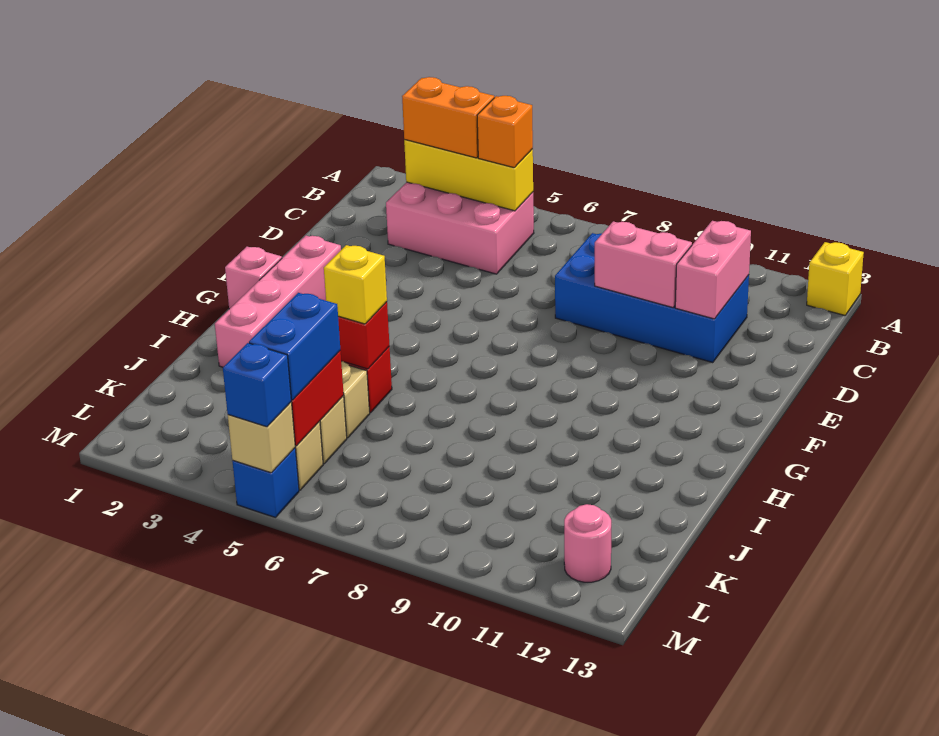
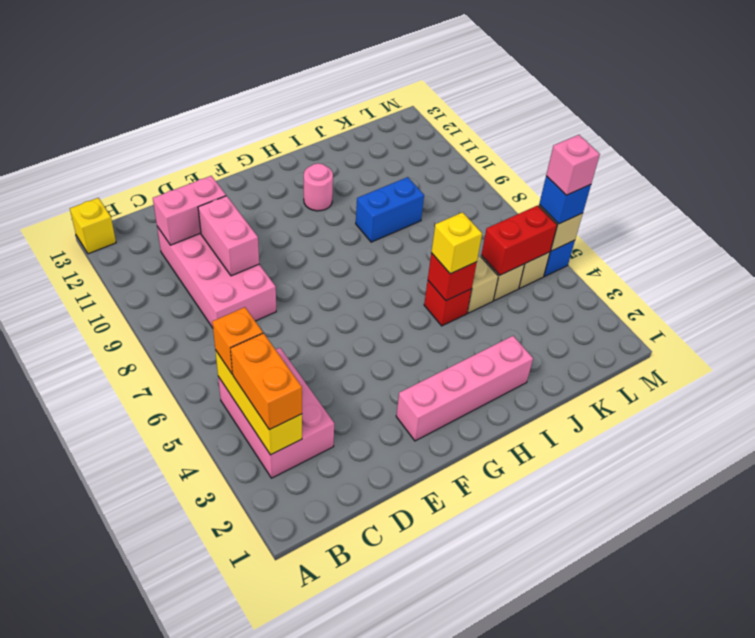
blue 2x4 brick [555,233,749,363] -> pink 2x4 brick [157,227,276,328]
pink 1x1 brick [225,247,282,309] -> pink 1x1 brick moved to [546,135,600,195]
blue 1x2 brick [249,293,340,400] -> blue 1x2 brick moved to [356,177,424,242]
pink 1x1 round brick [564,504,611,582] -> pink 1x1 round brick moved to [304,163,333,211]

